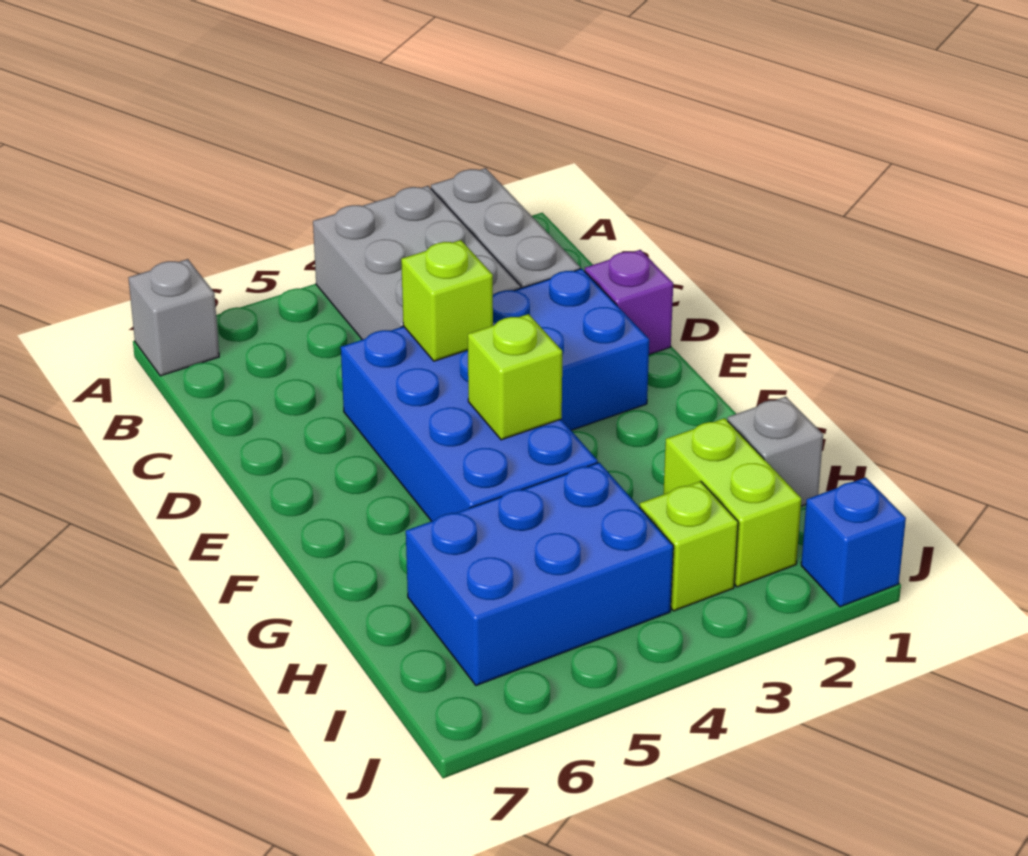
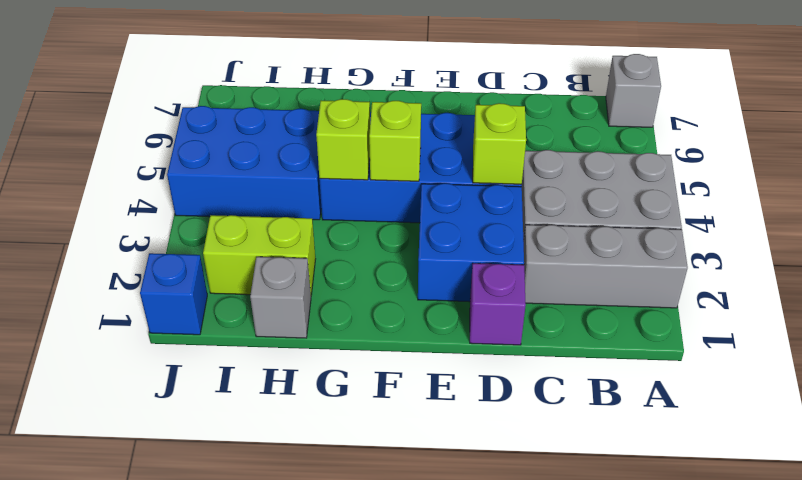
blue 2x3 brick [406,462,673,686] -> blue 2x3 brick turned to [167,106,321,220]
lime 1x1 brick [640,481,738,611] -> lime 1x1 brick moved to [316,99,370,180]

